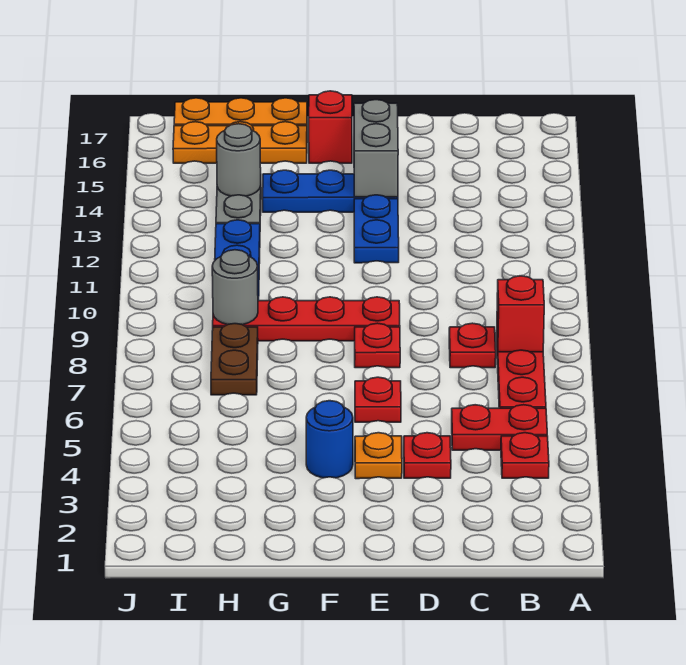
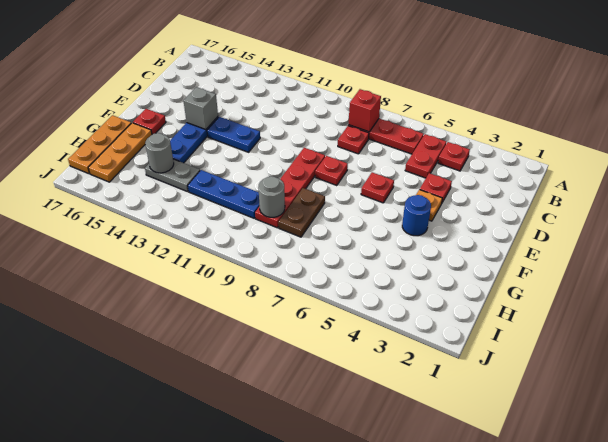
grey 1x2 brick [354,100,398,197] -> grey 1x1 brick [184,87,218,130]
red 1x1 brick [309,91,352,163] -> red 1x1 plate [133,109,166,135]
brown 1x2 plate [211,324,258,395] -> brown 1x2 plate turned to [278,188,325,237]

